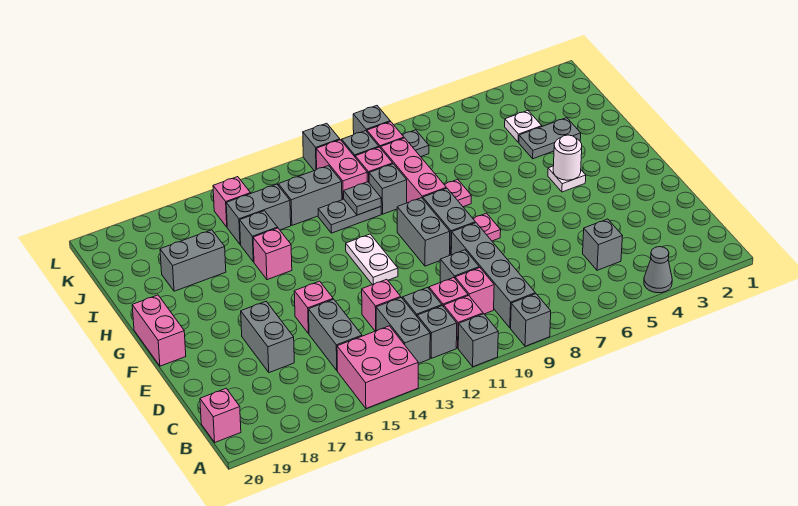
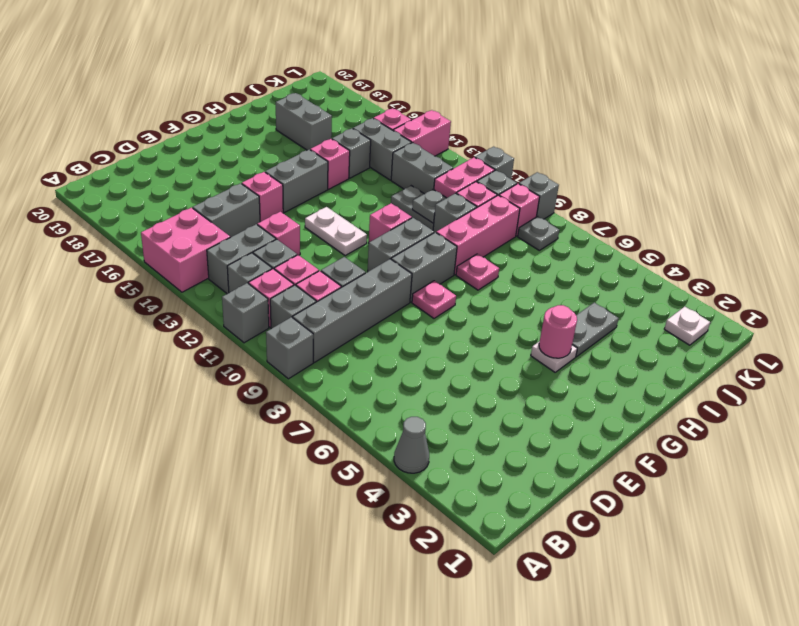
pink 1x1 brick [200,388,241,442] -> pink 1x1 brick moved to [369,203,412,242]
grey 1x1 brick [583,219,622,270] -> grey 1x1 brick moved to [270,285,316,329]
grey 1x2 brick [241,301,294,373] -> grey 1x2 brick moved to [265,150,328,212]
white 1x2 plate [346,234,398,285] -> white 1x2 plate turned to [305,207,367,256]
pink 1x2 brick [132,295,186,366] -> pink 1x2 brick moved to [393,110,451,156]
white 1x1 round brick [553,135,582,180] -> pink 1x1 round brick [539,305,577,358]
grey 1x2 plate [519,118,581,159] -> grey 1x2 plate turned to [572,303,618,357]
white 1x1 plate [505,111,542,142] -> white 1x1 plate moved to [664,307,710,345]

